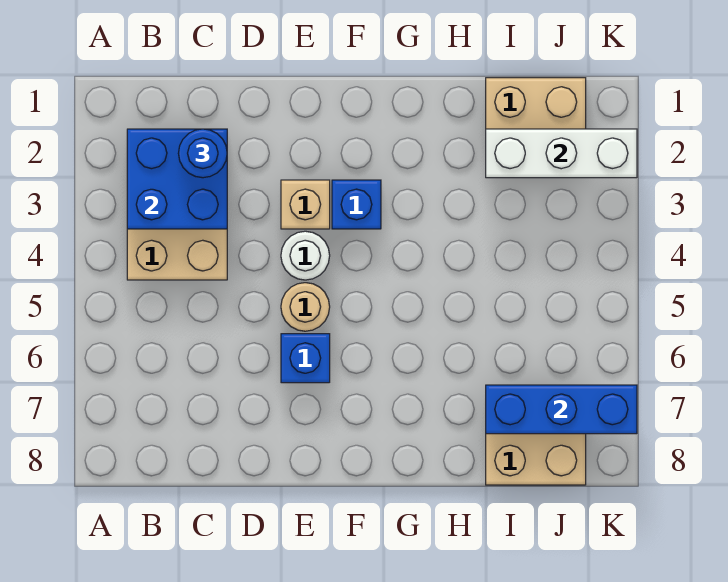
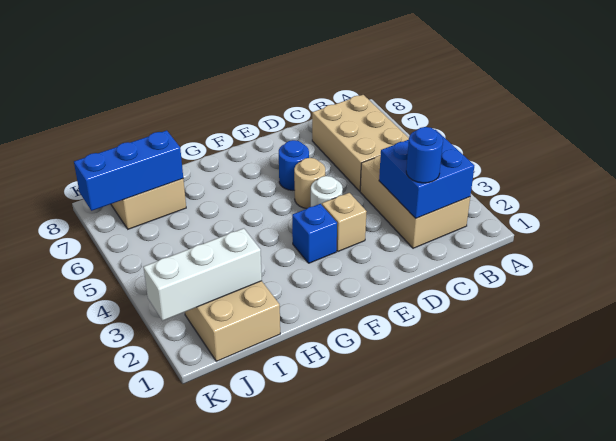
none -> tan 2x3 brick [312,95,409,191]
blue 1x1 brick [281,334,330,383] -> blue 1x1 round brick [279,140,309,190]

